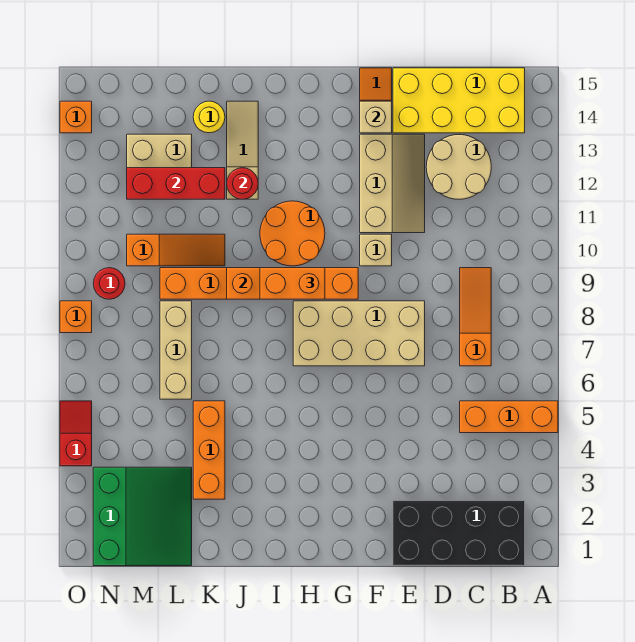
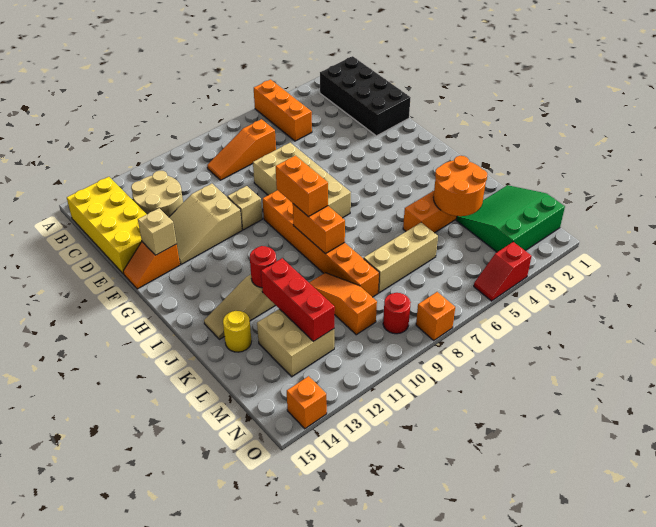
tan 2x3 slope [360,134,425,233] -> tan 2x3 slope turned to [169,184,242,265]
orange 2x2 round brick [260,201,325,266] -> orange 2x2 round brick moved to [433,156,487,216]

